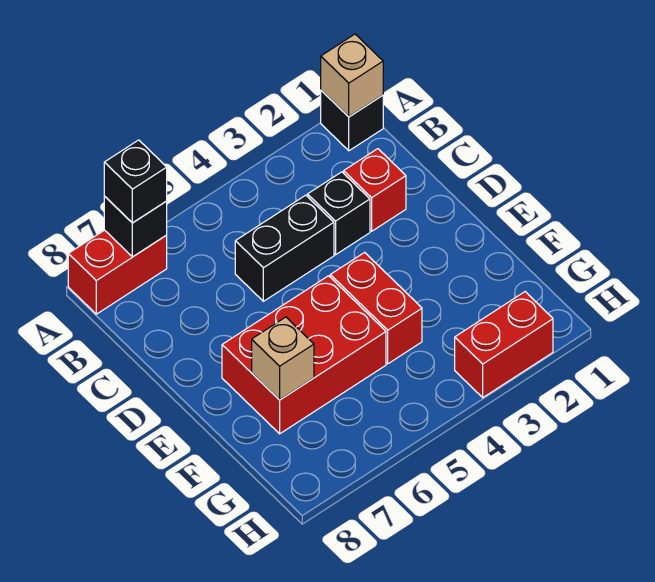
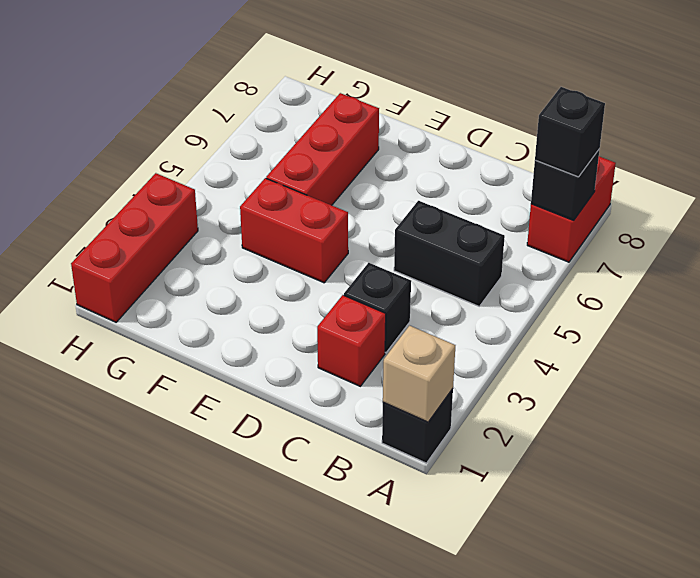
black 1x2 brick [235,195,334,301] -> black 1x2 brick turned to [394,201,505,306]
red 2x3 brick [222,276,386,434] -> red 1x3 brick [266,93,379,205]
tan 1x1 brick [252,317,314,400] -> none
red 1x2 brick [455,292,553,398] -> red 1x3 brick [71,173,198,322]

